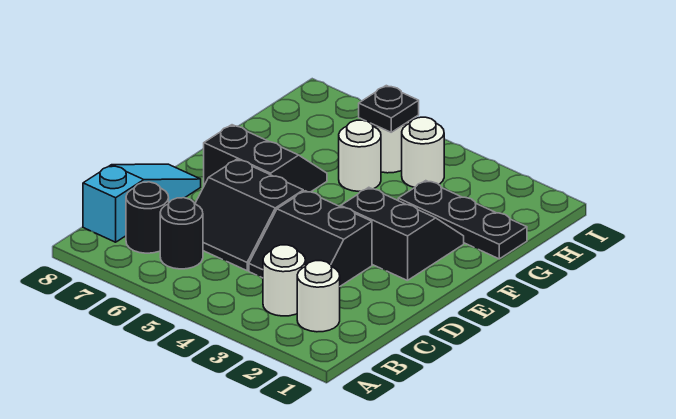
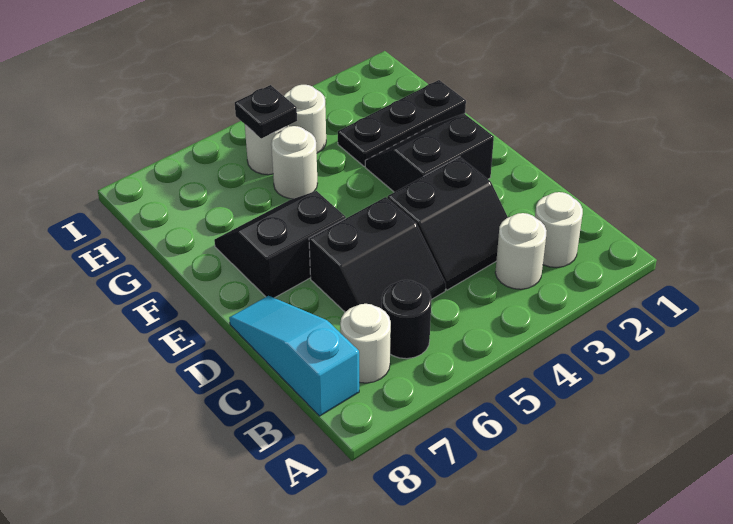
black 1x1 round brick [126,182,169,253] -> white 1x1 round brick [340,304,391,383]

